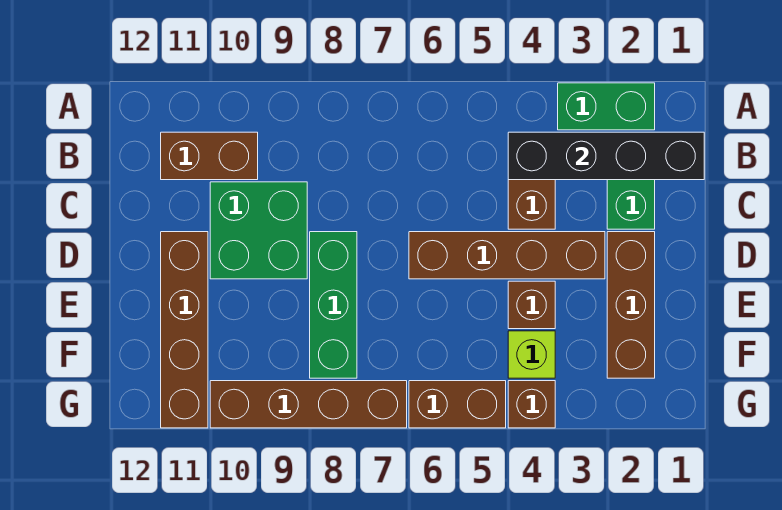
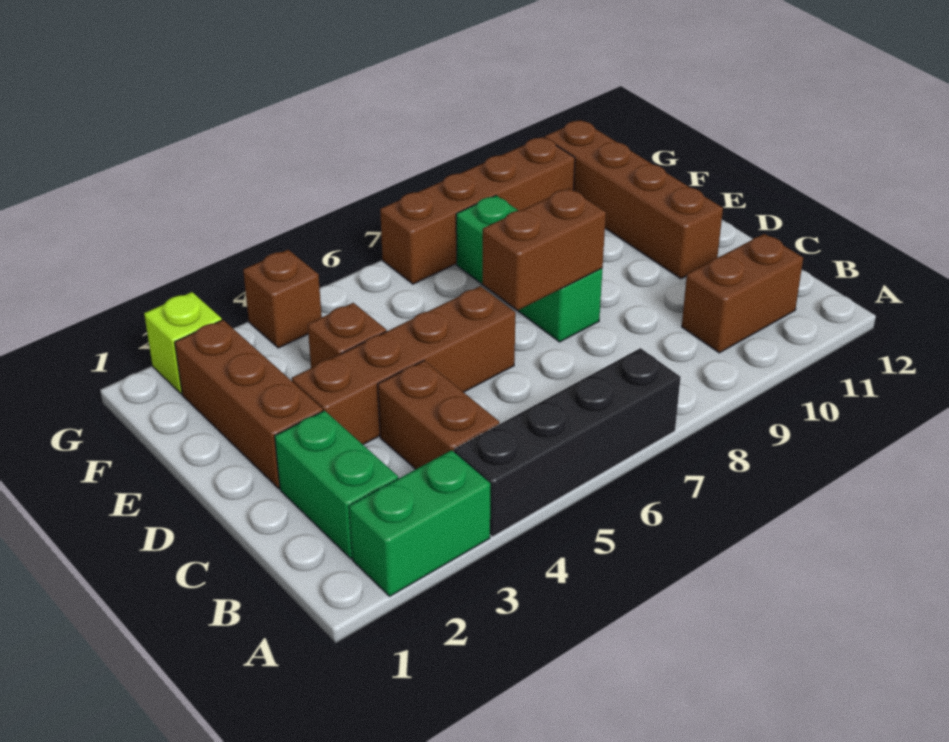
black 1x4 brick [508,132,704,180] -> black 1x4 brick moved to [454,348,681,537]
green 2x2 brick [210,182,307,279] -> none
lime 1x1 brick [508,331,555,378] -> lime 1x1 brick moved to [144,292,222,394]
brown 1x2 brick [409,381,506,428] -> brown 1x2 brick moved to [483,188,606,310]

